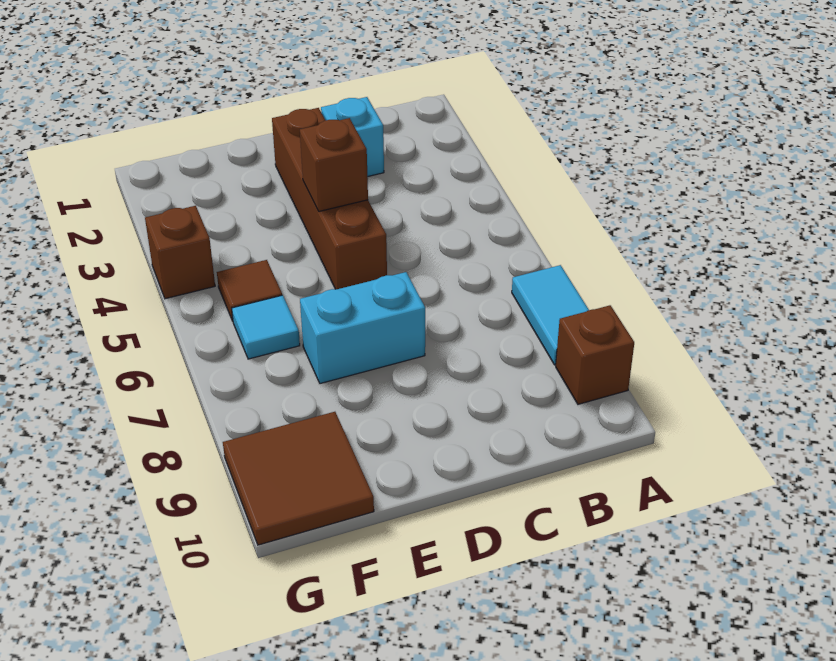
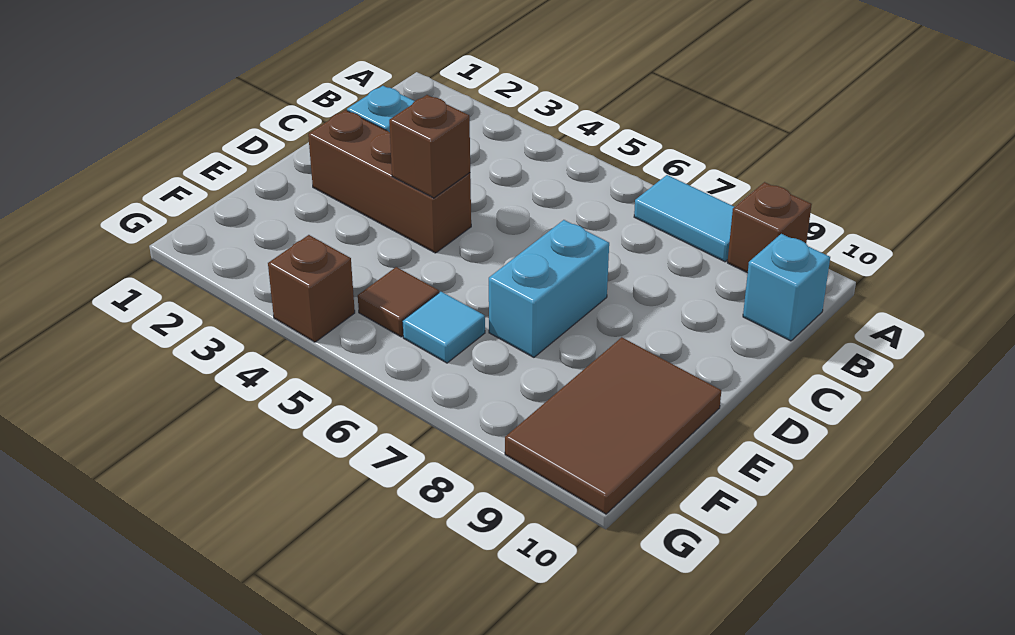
none -> cyan 1x1 brick [743,234,830,341]
brown 1x4 brick [272,108,387,289] -> brown 1x3 brick [308,110,471,253]
brown 2x2 tile [223,412,374,545] -> brown 2x3 tile [505,337,721,514]

